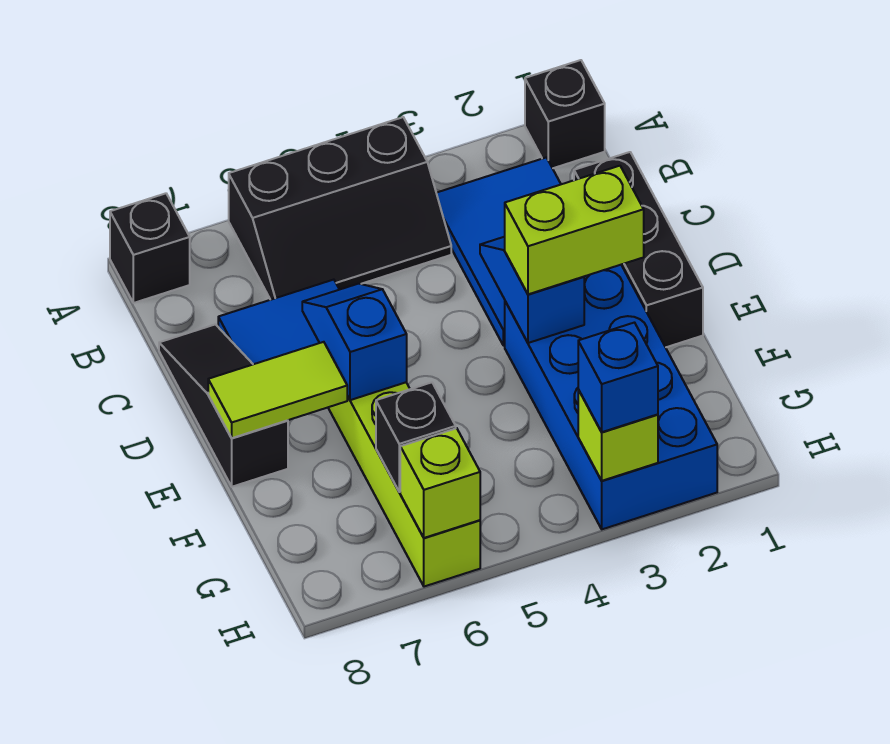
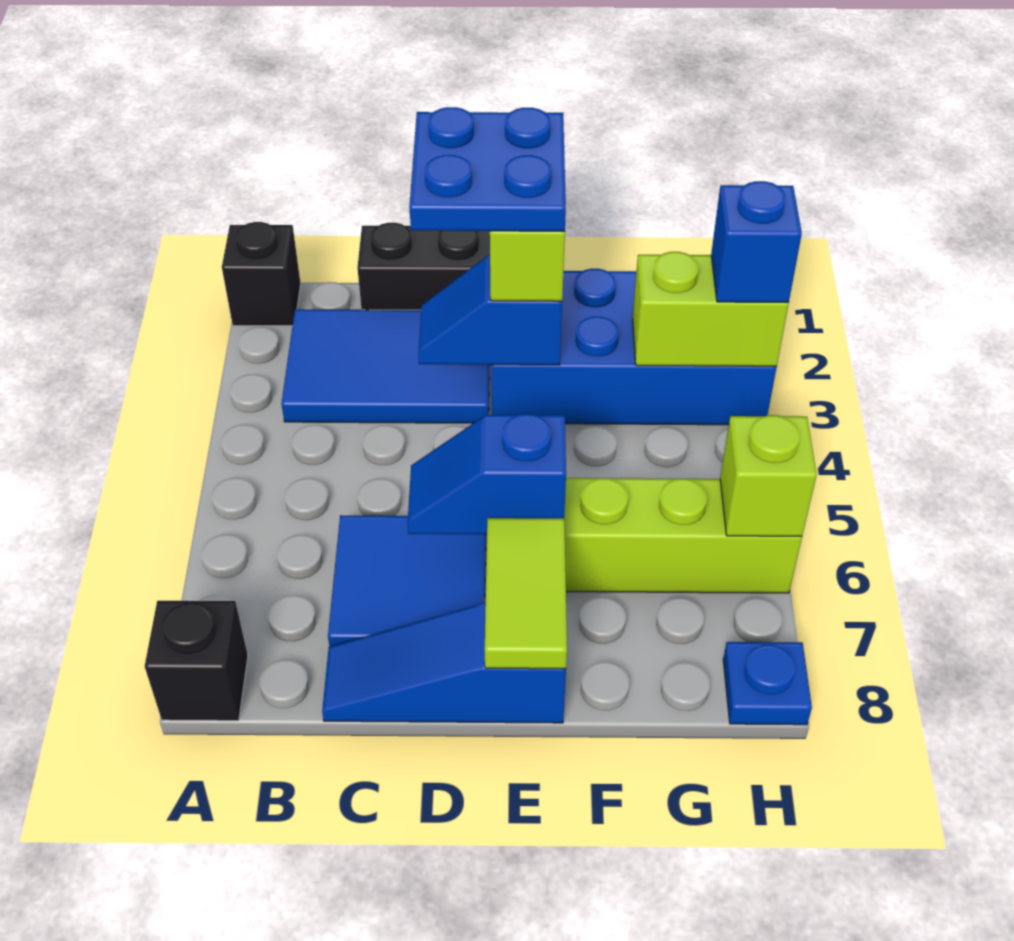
black 2x3 slope [229,117,451,300] -> none
black 1x3 slope [159,324,288,487] -> blue 1x3 slope [322,603,566,723]
none -> blue 2x2 plate [409,107,566,231]
black 1x1 brick [376,382,456,492] -> none
lime 1x1 brick [578,389,658,481] -> lime 1x2 brick [633,252,789,366]
none -> blue 1x1 plate [723,642,812,725]

